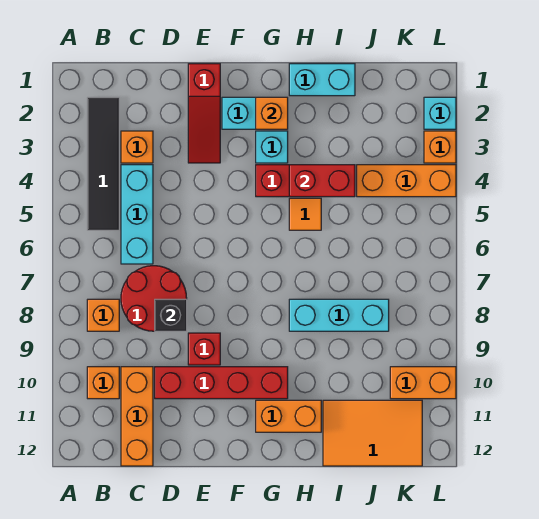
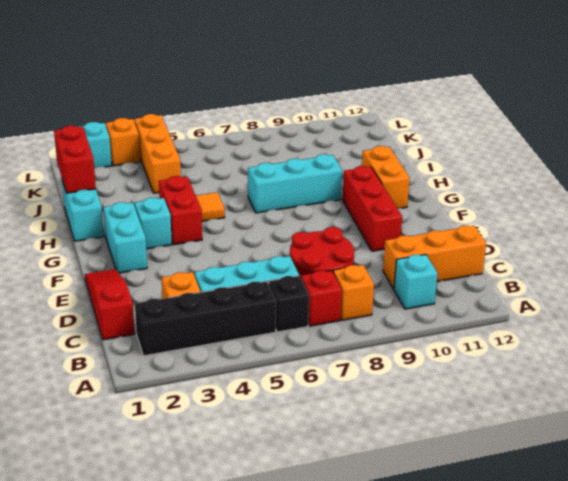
black 1x4 tile [87,97,119,230] -> black 1x4 brick [135,281,276,356]
orange 1x1 brick [87,367,119,399] -> cyan 1x1 brick [394,254,438,309]
black 1x1 brick [155,299,187,331] -> black 1x1 brick moved to [269,276,309,332]
red 1x4 brick [155,367,288,399] -> red 1x3 brick [342,166,402,251]
red 1x3 slope [188,64,220,163] -> red 1x3 slope turned to [85,269,135,340]
red 1x1 brick [188,333,220,365] -> red 1x1 brick moved to [301,270,342,326]
orange 1x1 brick [256,97,288,129] -> none
red 1x2 brick [289,165,355,197] -> red 1x2 brick moved to [54,126,96,193]
cyan 1x3 brick [289,299,389,331] -> cyan 1x3 brick turned to [248,154,342,213]
orange 2x3 tile [323,400,422,466] -> none
orange 1x2 brick [390,367,456,399] -> none

